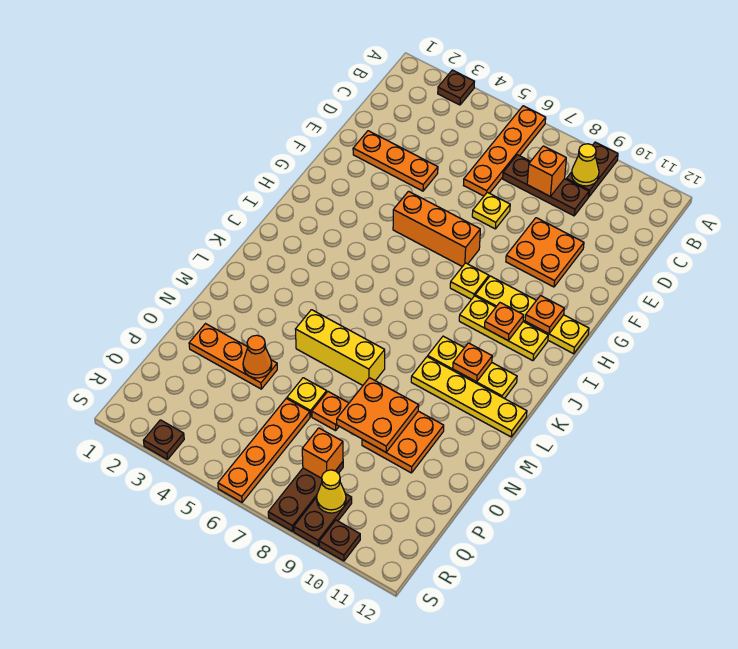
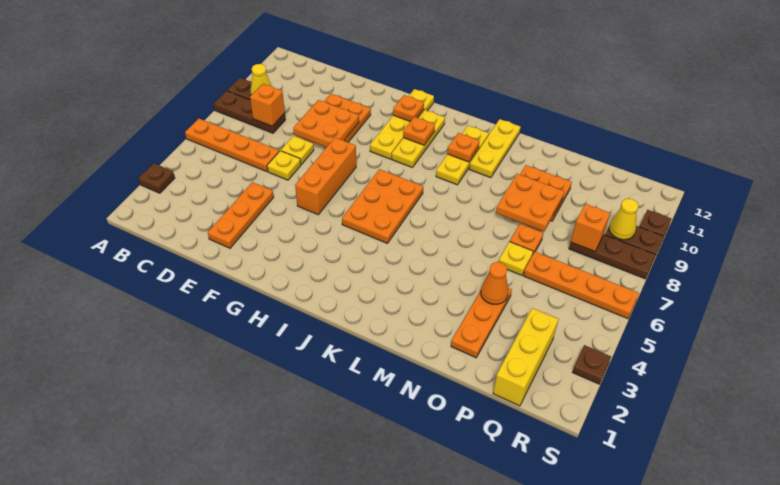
brown 1x3 plate [503,155,589,216] -> brown 1x3 plate turned to [214,91,285,133]
none -> orange 2x2 plate [293,100,359,147]
yellow 1x1 plate [450,263,489,300] -> yellow 1x1 plate moved to [267,151,301,180]
none -> orange 2x3 plate [342,169,423,244]
yellow 1x4 plate [411,357,527,437] -> yellow 1x3 plate [469,119,521,178]
yellow 1x3 brick [295,310,385,385] -> yellow 1x3 brick moved to [493,308,558,406]

